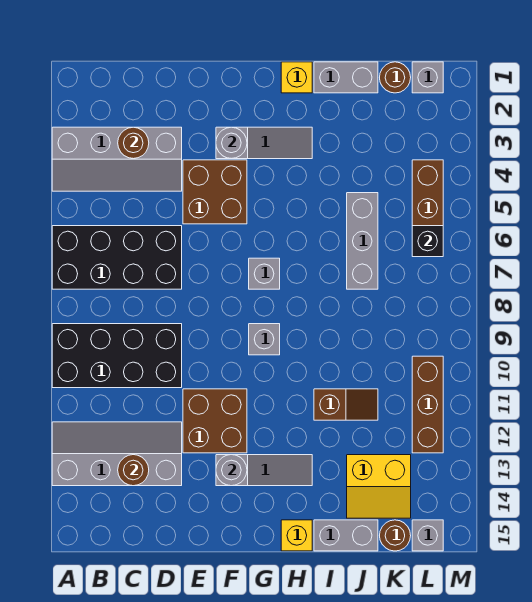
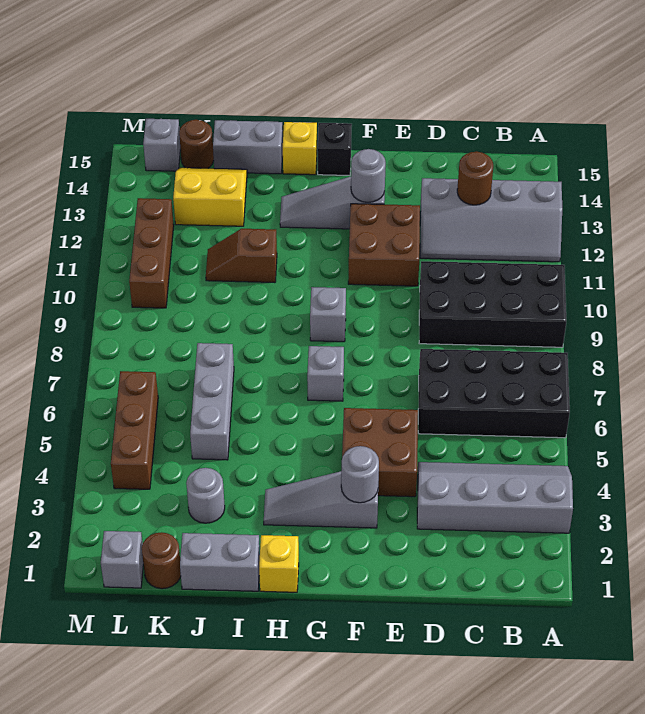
brown 1x1 round brick [118,127,149,159] -> none
none -> grey 1x1 round brick [186,468,225,523]
black 1x1 brick [412,226,443,257] -> black 1x1 brick moved to [317,123,352,175]

